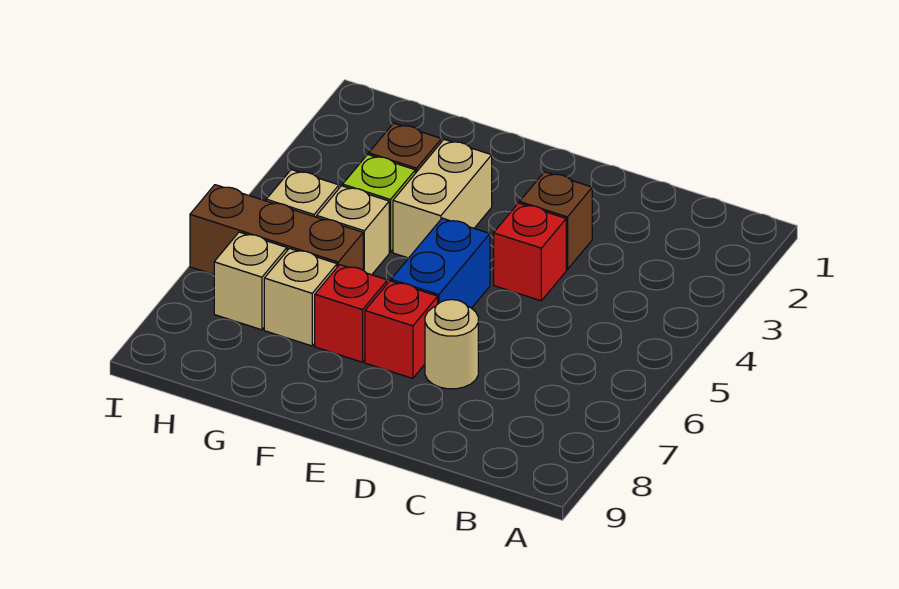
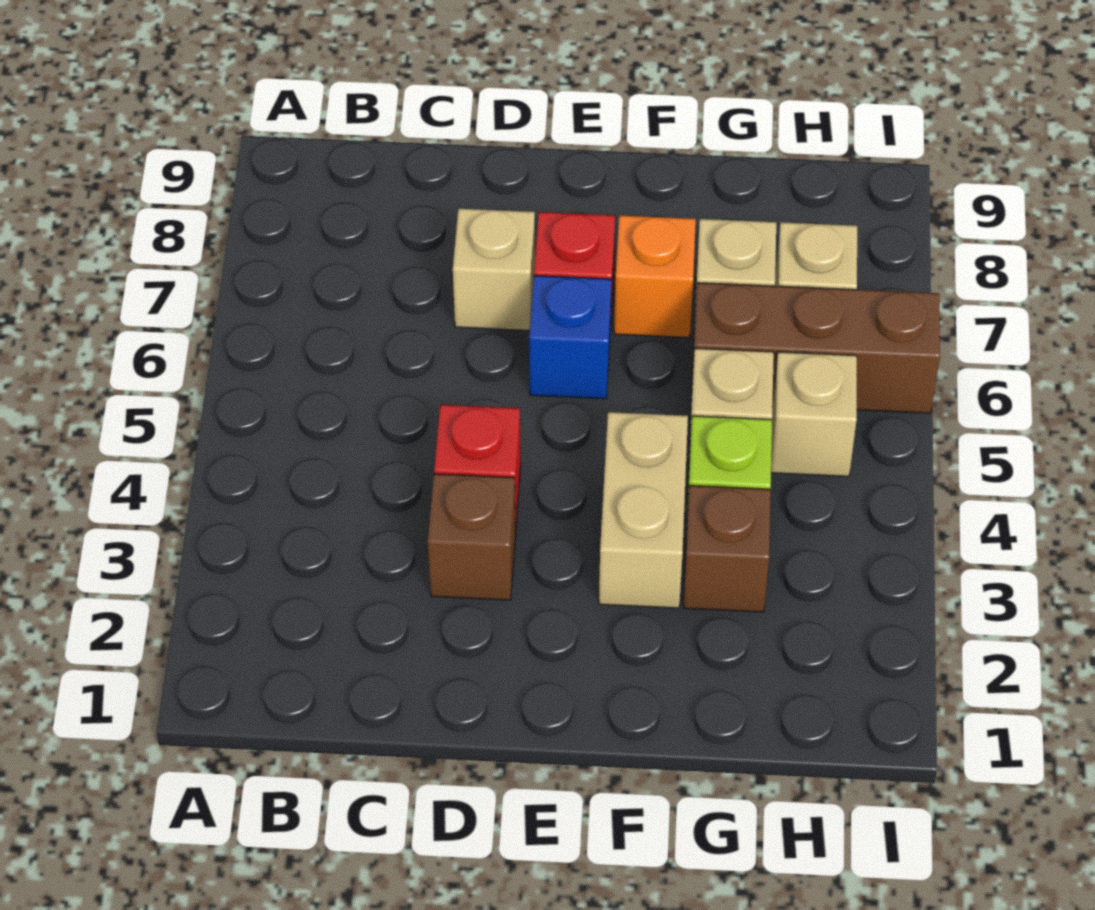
tan 1x1 round brick [425,300,478,389] -> tan 1x1 brick [453,209,535,330]
blue 1x2 brick [391,218,490,308] -> blue 1x1 brick [529,276,611,399]
red 1x1 brick [315,265,387,362] -> orange 1x1 brick [614,215,696,338]

